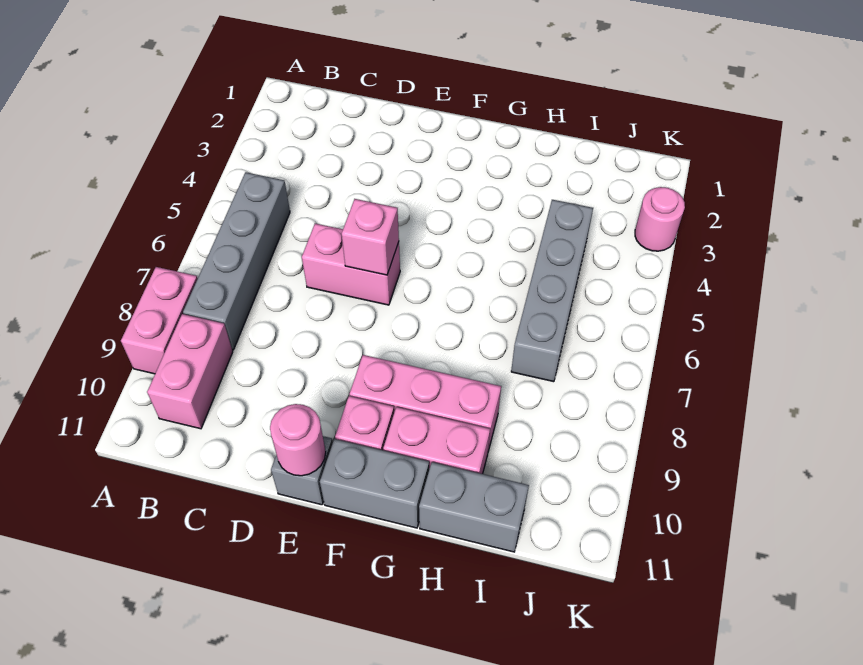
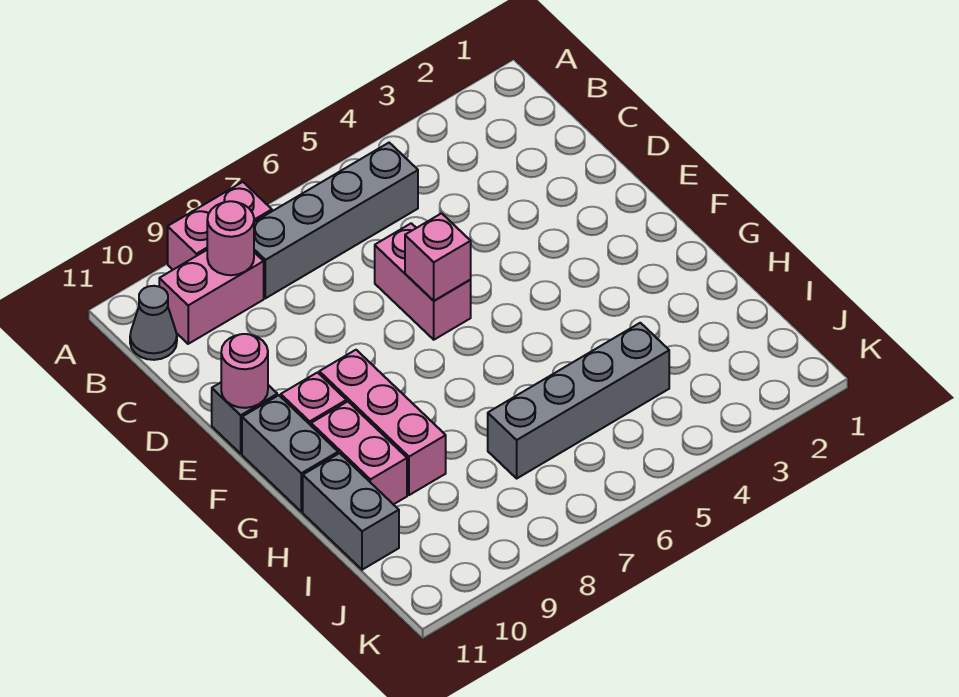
none -> grey 1x1 cone [130,286,177,360]
pink 1x1 round brick [635,187,685,251] -> pink 1x1 round brick moved to [207,201,254,275]

